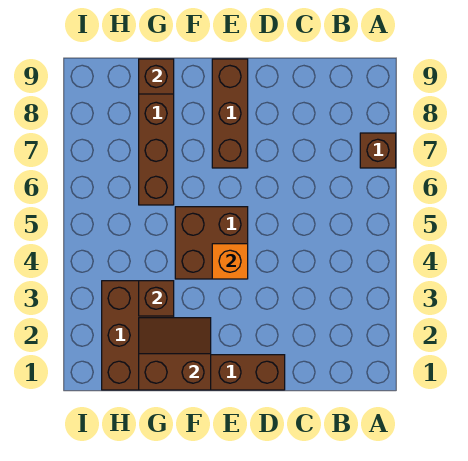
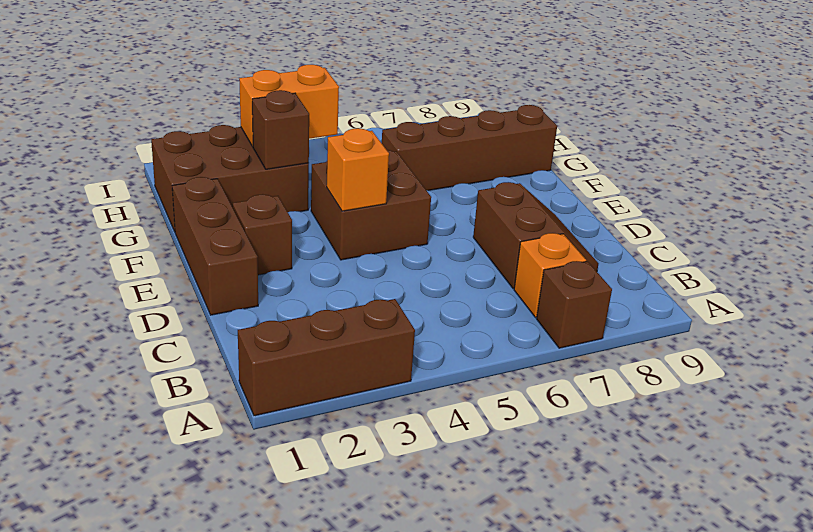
none -> orange 1x1 brick [514,233,586,318]
brown 1x3 brick [212,59,248,168] -> brown 1x3 brick moved to [238,299,415,416]
brown 2x2 slope [139,318,211,390] -> brown 2x2 slope moved to [473,182,599,289]
brown 1x1 brick [139,59,174,94] -> brown 1x1 brick moved to [233,194,292,275]
none -> orange 1x2 brick [239,65,339,146]

